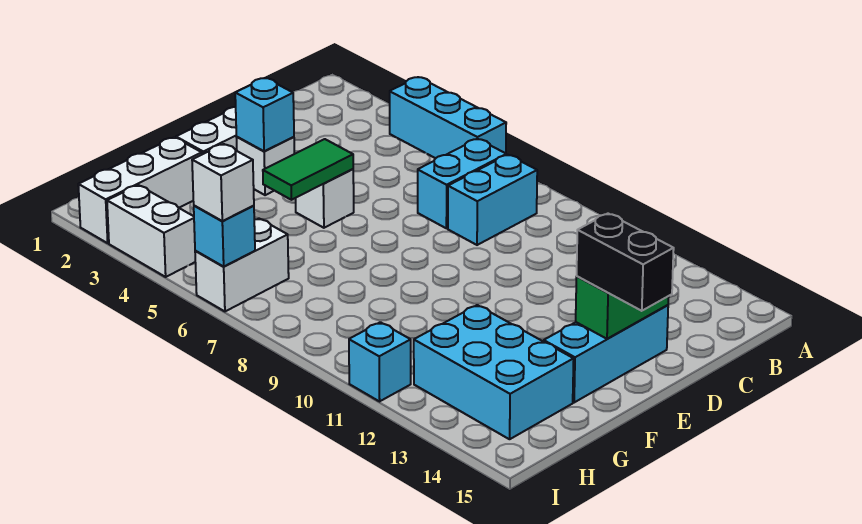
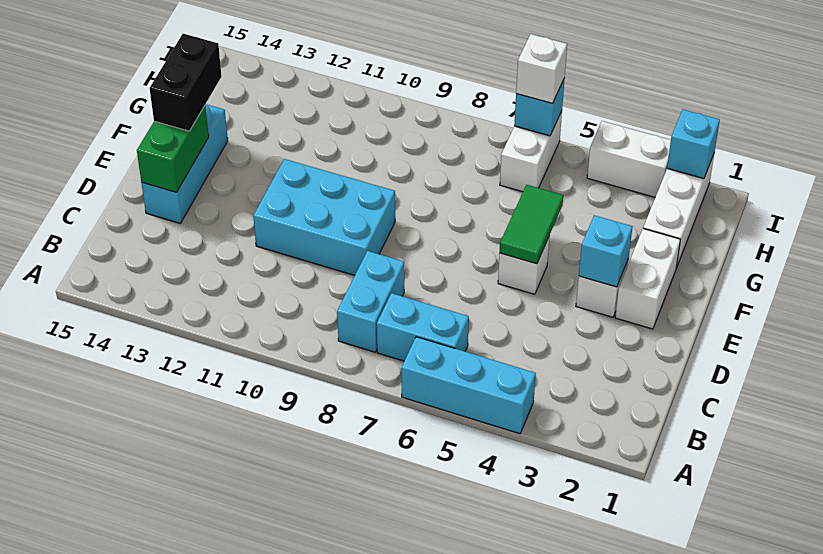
cyan 1x2 brick [418,139,506,228] -> cyan 1x2 brick turned to [377,293,469,361]
black 1x2 brick [577,214,674,311] -> black 1x2 brick turned to [150,34,222,131]
cyan 2x3 brick [414,305,574,439] -> cyan 2x3 brick moved to [253,159,395,275]
cyan 1x1 brick [349,322,411,401] -> cyan 1x1 brick moved to [667,110,720,178]

